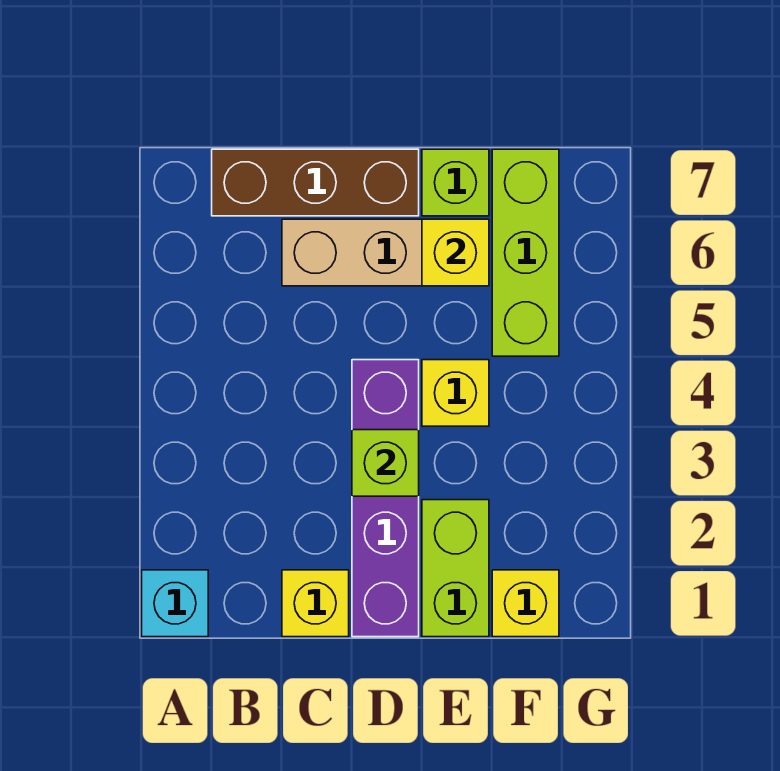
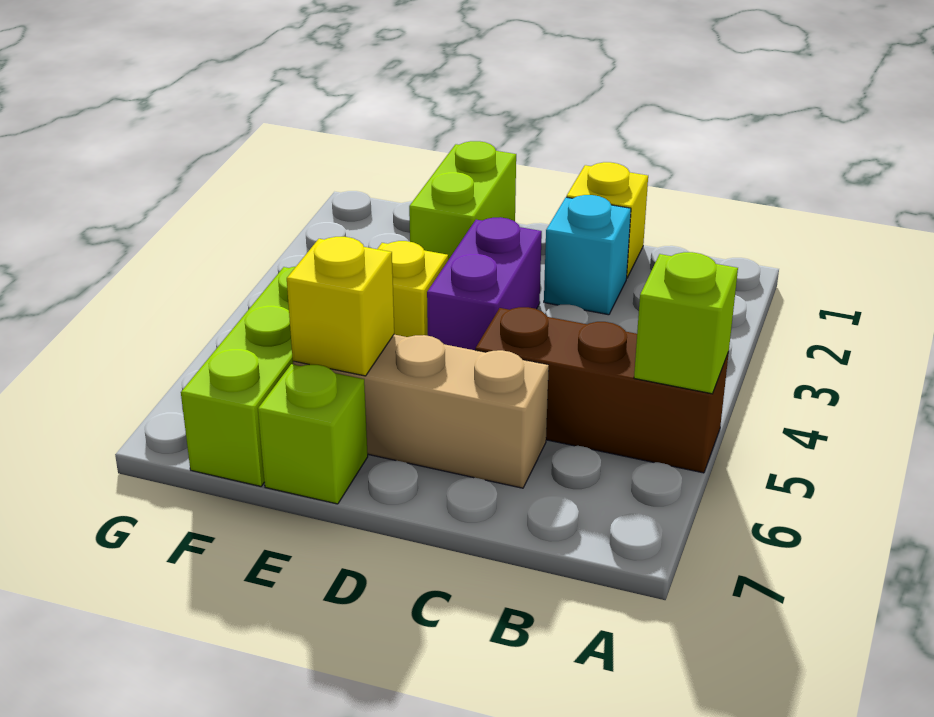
cyan 1x1 brick [142,570,208,637] -> cyan 1x1 brick moved to [544,195,631,315]
brown 1x3 brick [212,149,419,216] -> brown 1x3 brick moved to [475,307,729,473]
purple 1x4 brick [352,360,419,637] -> purple 1x2 brick [427,217,542,350]
lime 1x1 brick [352,430,419,496] -> lime 1x1 brick moved to [634,252,738,394]
yellow 1x1 brick [492,570,559,637] -> none

